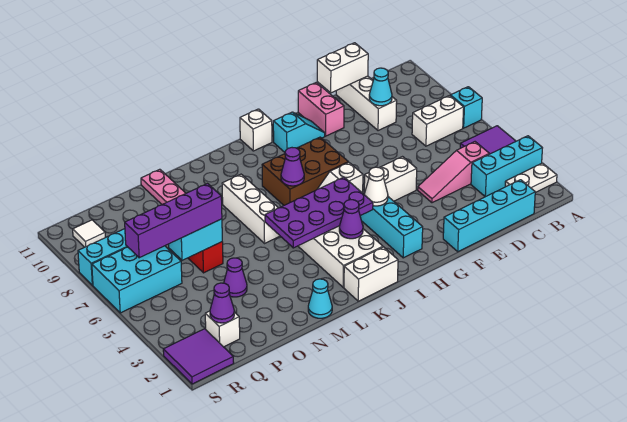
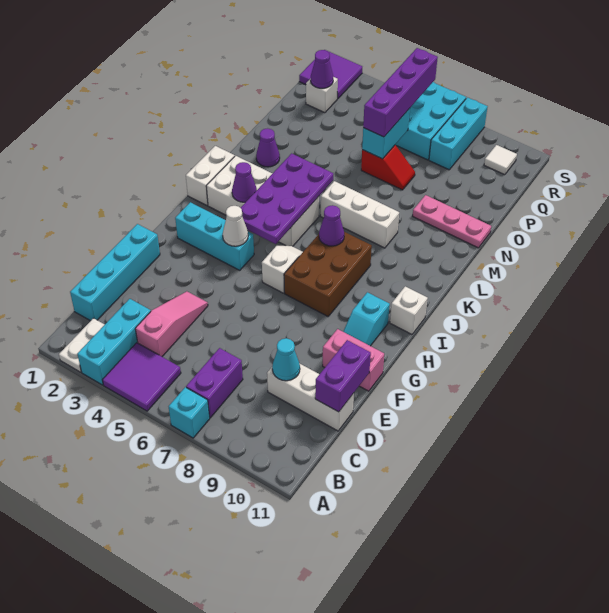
white 1x2 brick [412,96,464,146] -> purple 1x2 brick [186,348,243,418]
white 1x2 brick [317,43,368,93] -> purple 1x2 brick [315,340,371,412]
white 1x2 brick [364,157,417,201] -> none
cyan 1x1 cone [308,279,332,318] -> none
purple 1x1 cone [224,258,247,297] -> purple 1x1 cone moved to [256,128,280,167]

